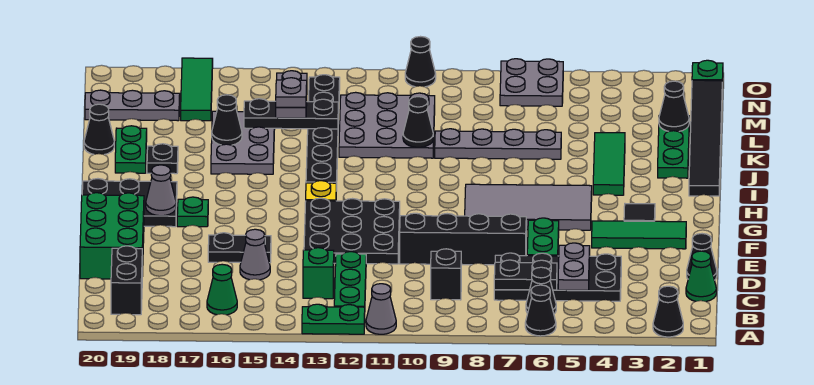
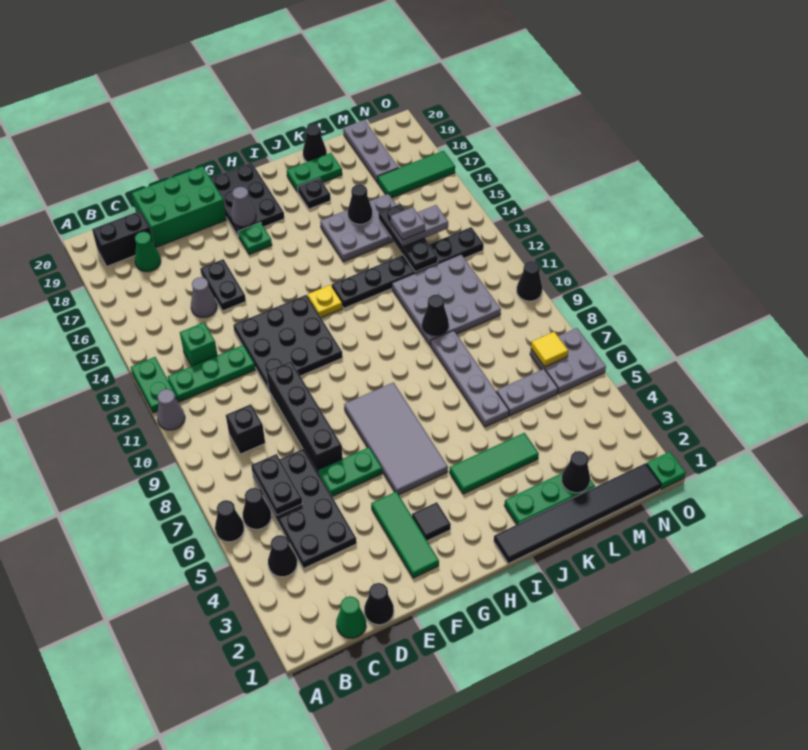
black 1x1 cone [653,286,683,337] -> black 1x1 cone moved to [268,535,297,577]
green 1x1 cone [207,264,237,315] -> green 1x1 cone moved to [135,232,161,272]
grey 1x2 plate [558,243,590,290] -> grey 1x2 plate moved to [497,369,558,416]
none -> yellow 1x1 tile [531,332,568,367]

